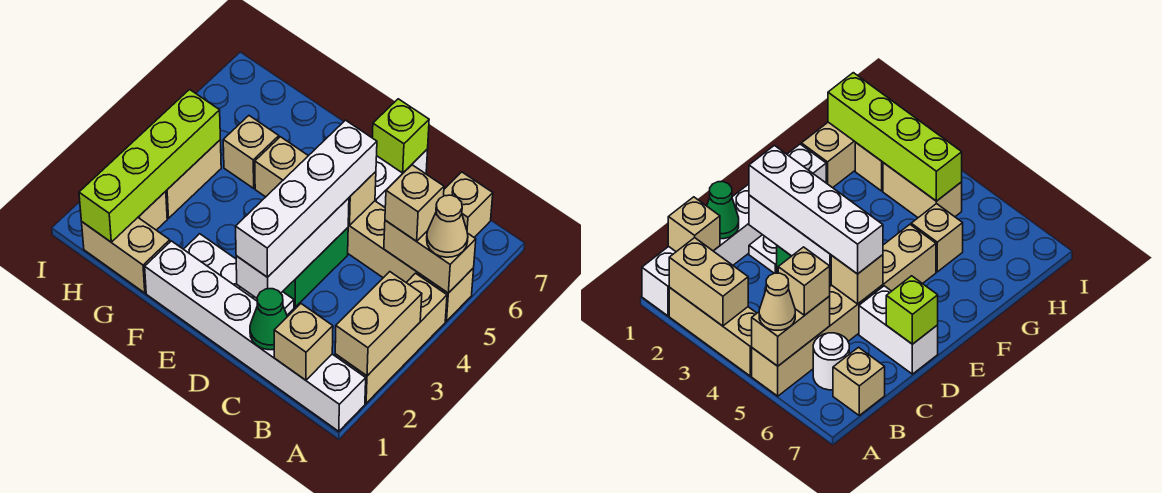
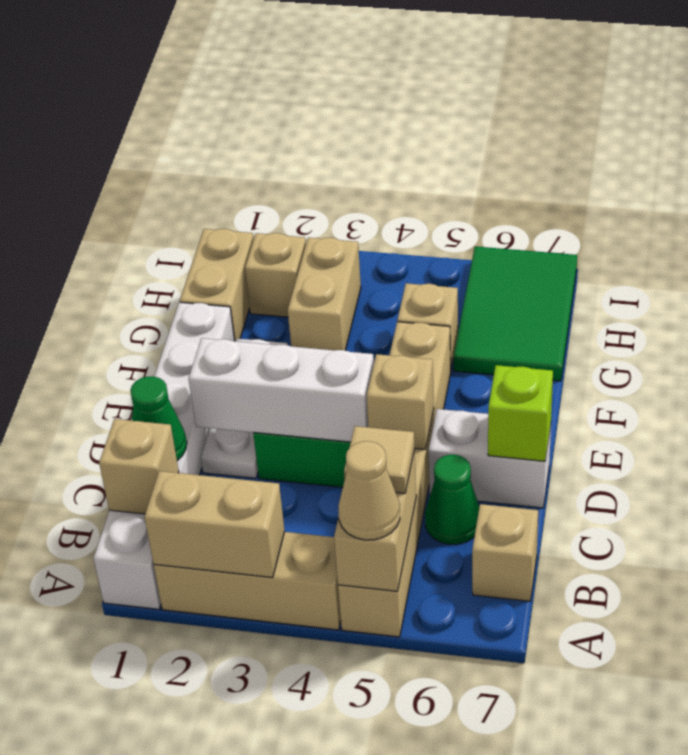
tan 1x1 brick [385,165,444,241] -> tan 1x1 tile [344,426,415,493]
white 1x1 round brick [813,333,849,390] -> none
none -> green 1x1 cone [425,455,479,544]
white 1x4 brick [236,120,377,277] -> none
none -> green 2x3 tile [454,246,577,381]
lime 1x4 brick [79,90,220,242] -> none
tan 1x2 brick [166,140,221,218] -> tan 1x2 brick turned to [288,237,361,350]

